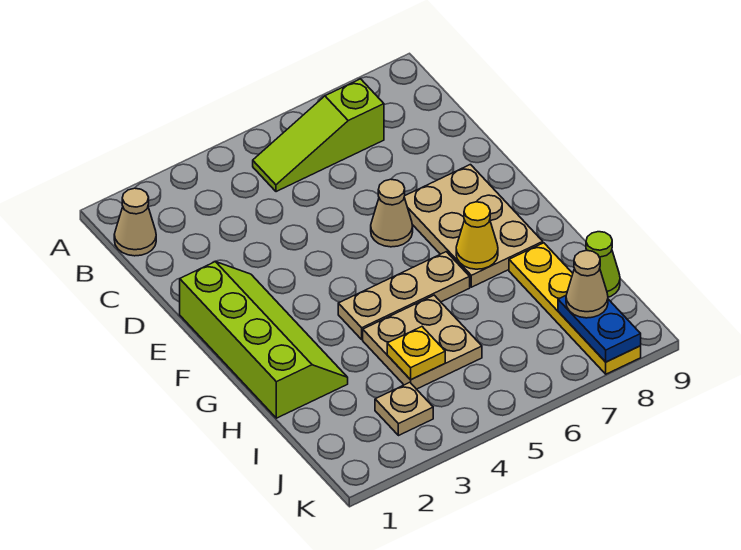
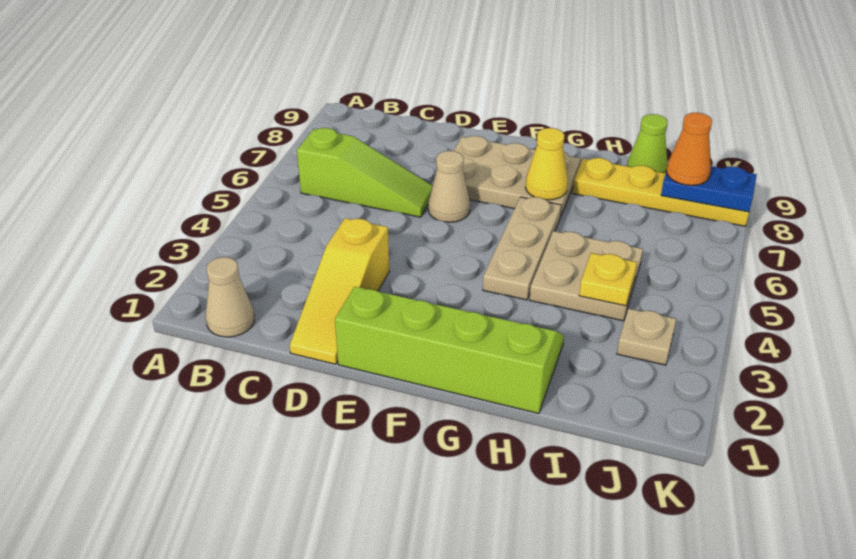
lime 1x3 slope [253,79,384,192] -> lime 1x3 slope turned to [297,128,433,217]
none -> yellow 1x3 slope [290,218,389,364]
tan 1x1 cone [566,250,608,318] -> orange 1x1 cone [667,113,712,185]

